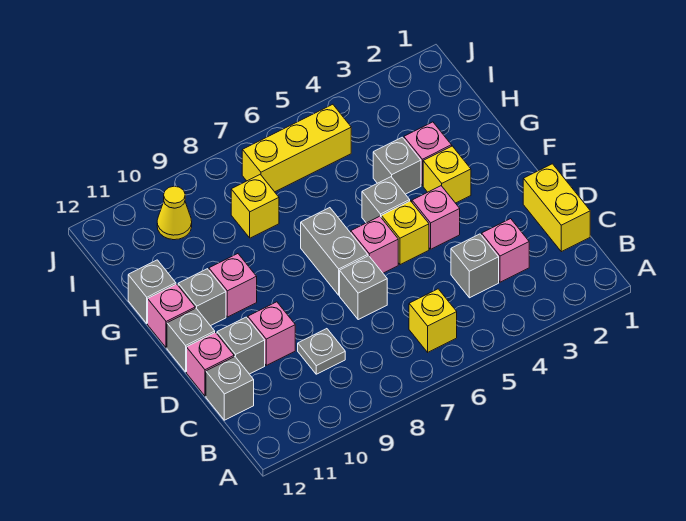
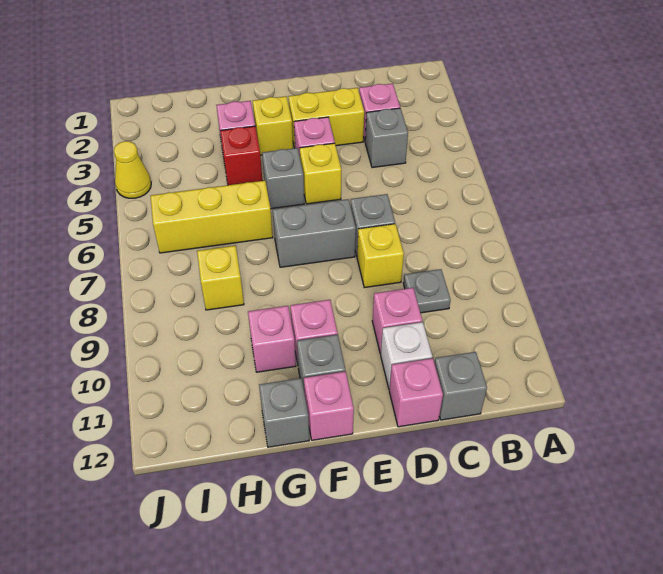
yellow 1x1 brick [409,289,457,352] -> yellow 1x1 brick moved to [357,224,404,288]
yellow 1x2 brick [523,164,590,252] -> yellow 1x2 brick moved to [288,88,364,148]
grey 1x1 brick [217,317,265,374] -> white 1x1 brick [380,322,432,388]
pink 1x1 brick [351,216,398,273] -> pink 1x1 brick moved to [248,306,296,372]
grey 1x1 brick [167,308,215,372] -> none
grey 1x1 brick [373,137,421,194] -> red 1x1 brick [220,126,263,185]
yellow 1x3 brick [242,104,351,192] -> yellow 1x3 brick turned to [151,181,273,253]
yellow 1x1 cone [157,186,192,240] -> yellow 1x1 cone moved to [114,141,151,198]

